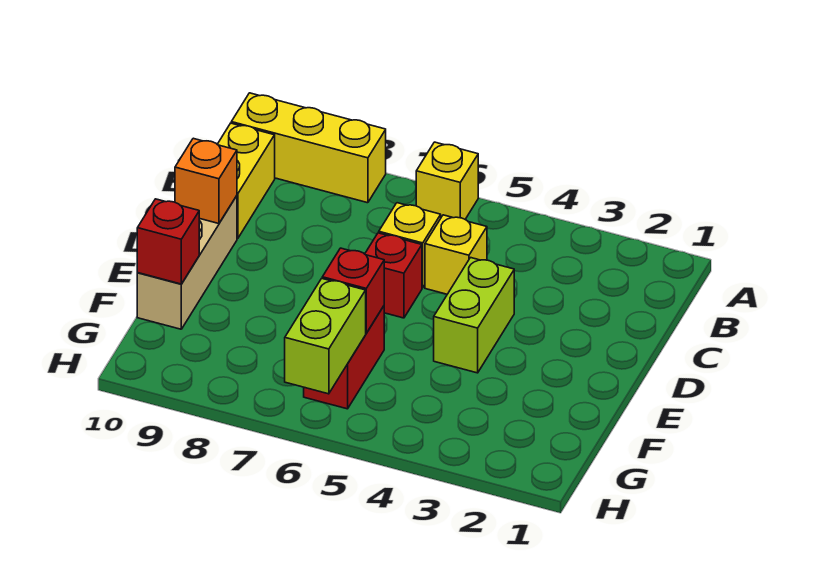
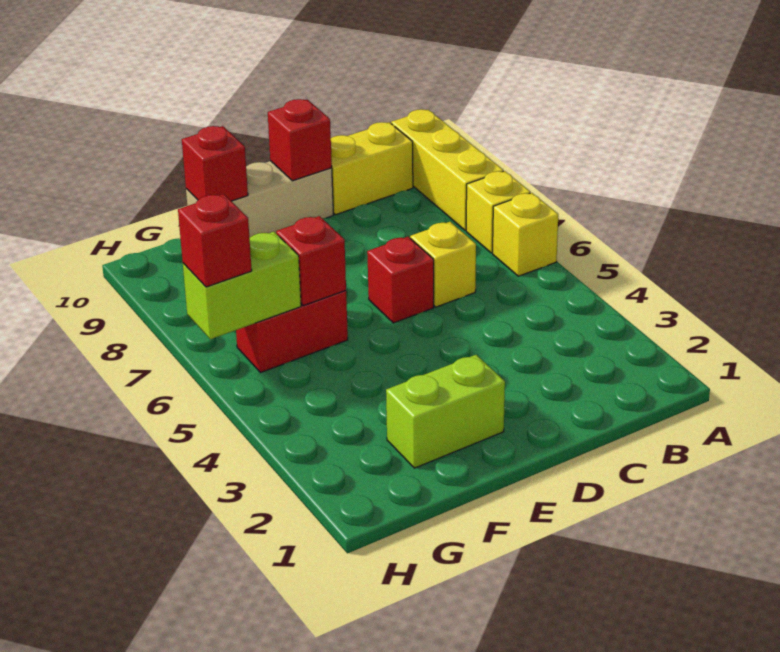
yellow 1x1 brick [425,215,487,294] -> yellow 1x1 brick moved to [466,171,530,253]
lime 1x2 brick [434,258,514,373] -> lime 1x2 brick moved to [386,355,505,468]
orange 1x1 brick [175,138,237,224] -> red 1x1 brick [268,99,332,181]
none -> red 1x1 brick [178,194,252,287]

